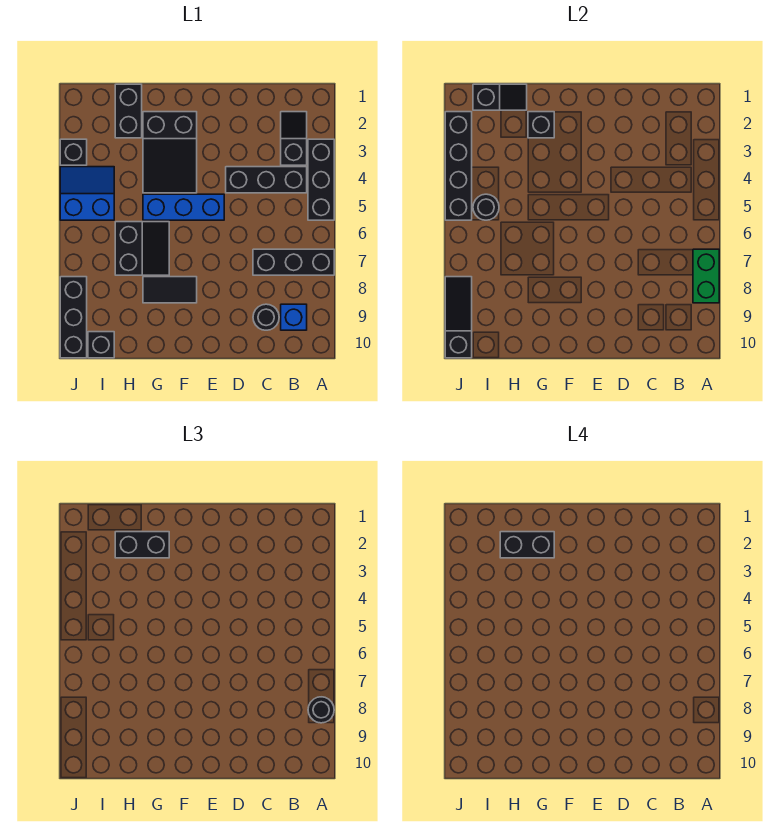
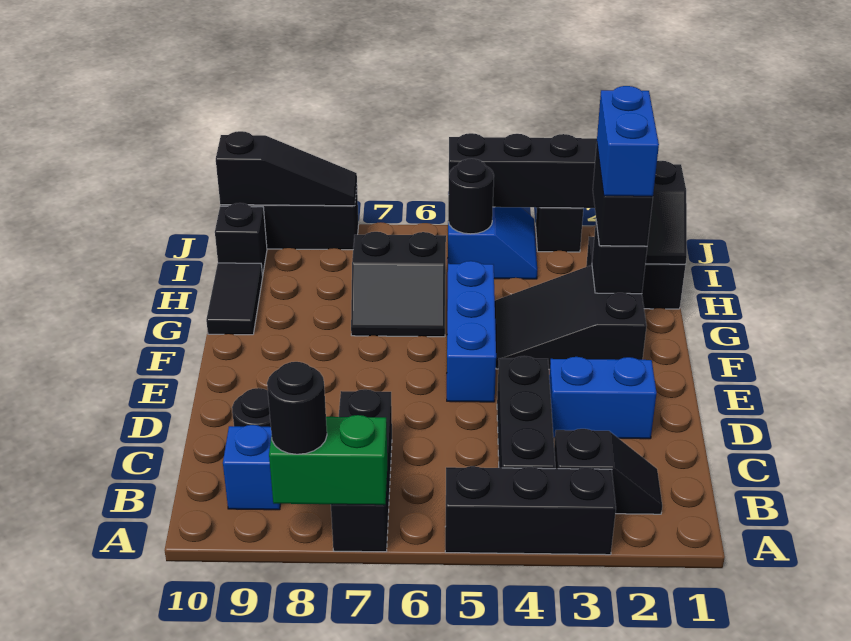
none -> blue 1x2 brick [549,357,657,439]
black 1x2 tile [143,277,197,303] -> black 1x2 tile moved to [206,263,263,335]
black 1x2 brick [500,532,554,558] -> blue 1x2 brick [597,86,659,196]

